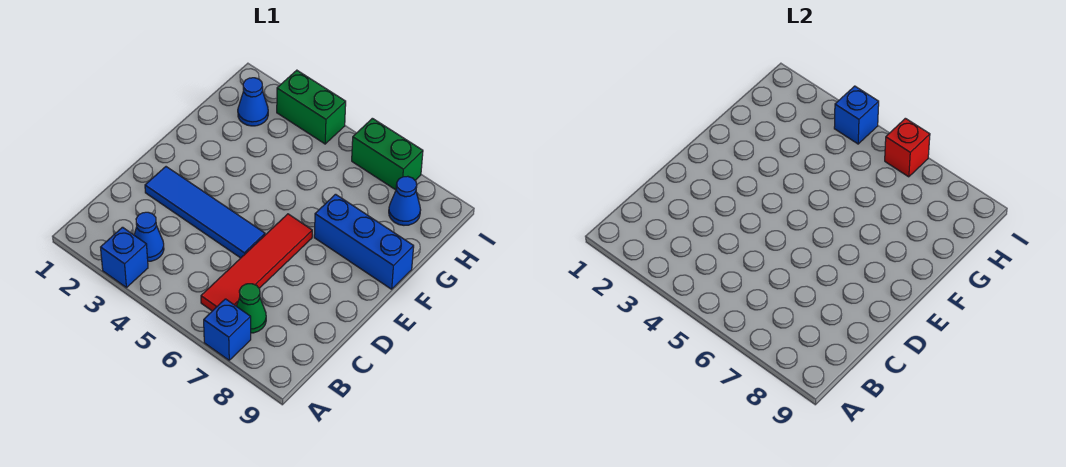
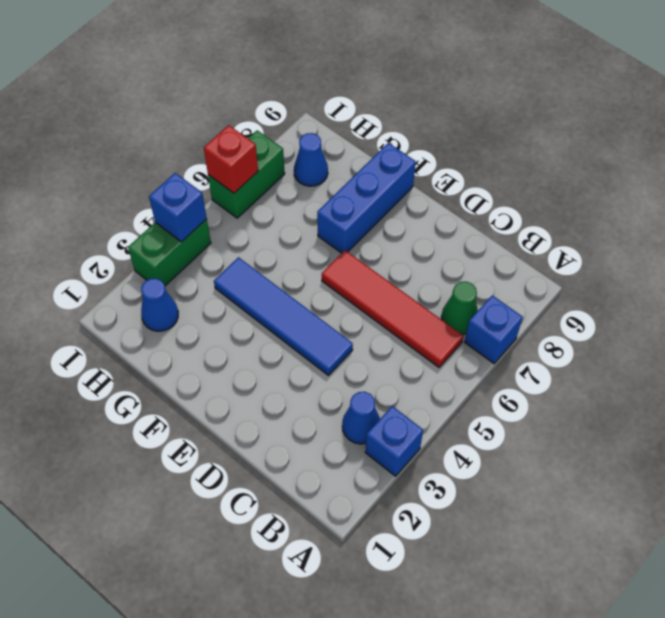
blue 1x4 tile [145,167,265,258] -> blue 1x4 tile turned to [214,257,353,375]

